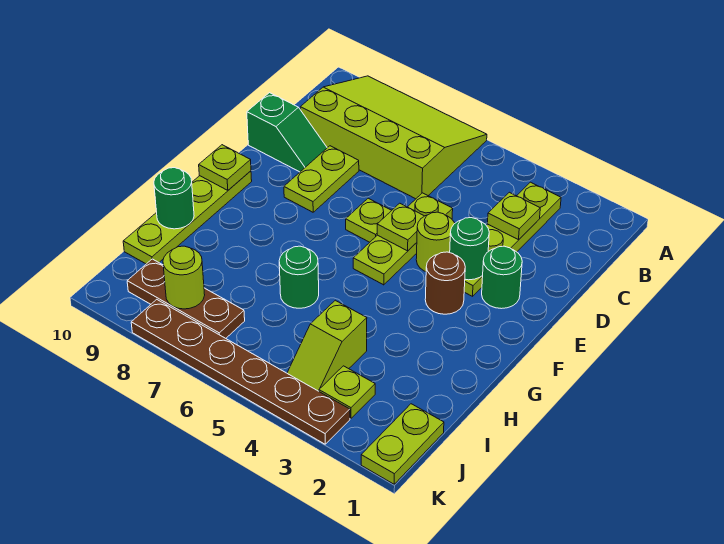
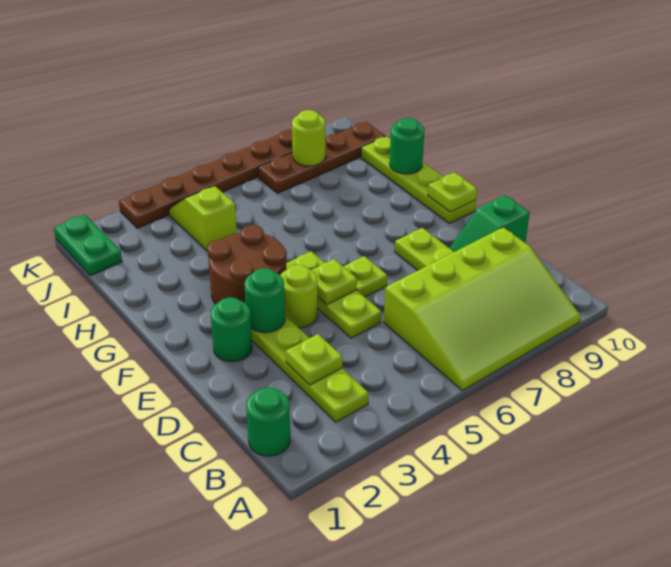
brown 1x1 round brick [425,252,465,314] -> brown 2x2 round brick [207,225,287,304]
green 1x1 round brick [279,246,319,308] -> green 1x1 round brick moved to [246,388,290,456]
lime 1x2 plate [361,404,444,484] -> green 1x2 plate [54,215,122,276]
lime 1x1 plate [319,366,375,418] -> none
brown 1x3 plate [127,259,245,338] -> brown 1x4 plate [258,122,385,193]

